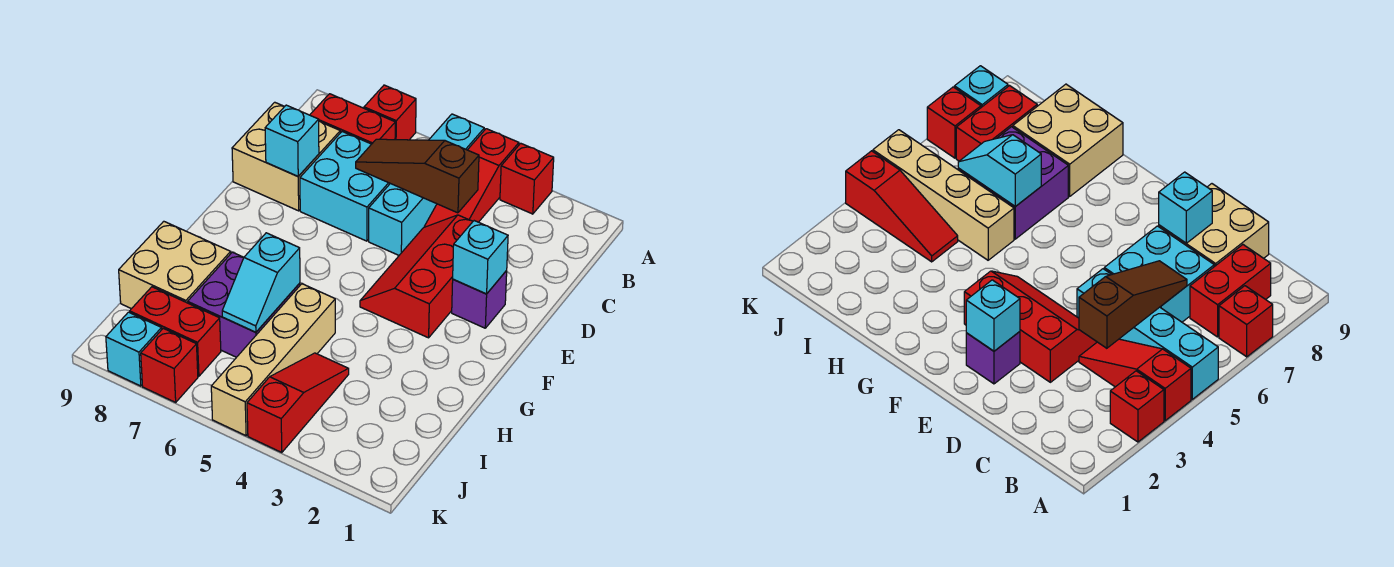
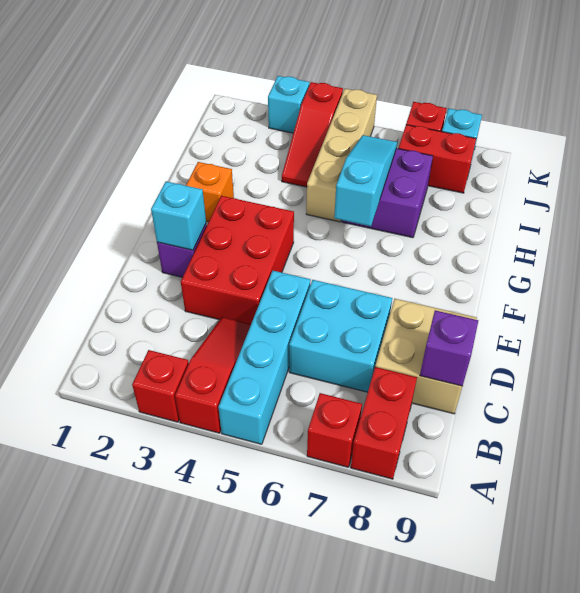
red 1x2 brick [310,94,395,144] -> red 1x2 brick turned to [351,367,417,479]
brown 1x3 slope [356,139,479,213] -> none
none -> purple 1x1 brick [420,310,478,386]
red 2x3 slope [360,215,473,338] -> red 2x3 brick [181,196,294,324]
cyan 1x1 brick [265,105,319,176] -> cyan 1x1 brick moved to [268,76,309,133]
none -> orange 1x1 brick [186,162,234,222]
cyan 1x2 slope [222,233,300,332] -> cyan 1x3 slope [334,135,397,226]
tan 2x2 brick [119,221,231,309] -> none

